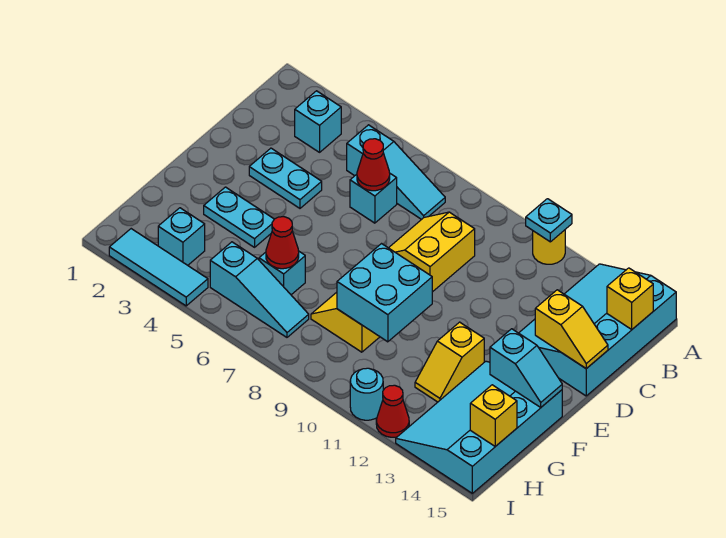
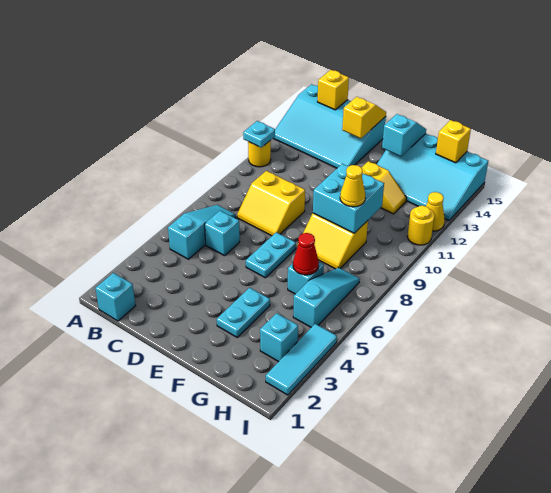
cyan 1x1 brick [295,91,341,152] -> cyan 1x1 brick moved to [95,273,136,321]
red 1x1 cone [357,139,390,191] -> none
cyan 1x2 plate [249,148,322,208] -> cyan 1x2 plate moved to [246,232,296,278]
none -> yellow 1x1 cone [340,165,365,207]
cyan 1x1 round brick [350,368,383,420] -> yellow 1x1 round brick [407,206,434,245]
red 1x1 cone [376,385,409,437] -> yellow 1x1 cone [426,192,445,231]

